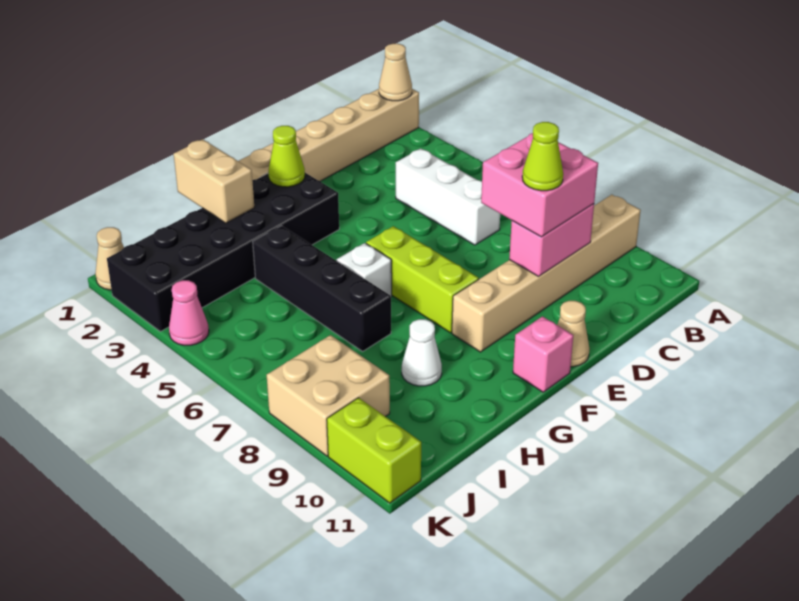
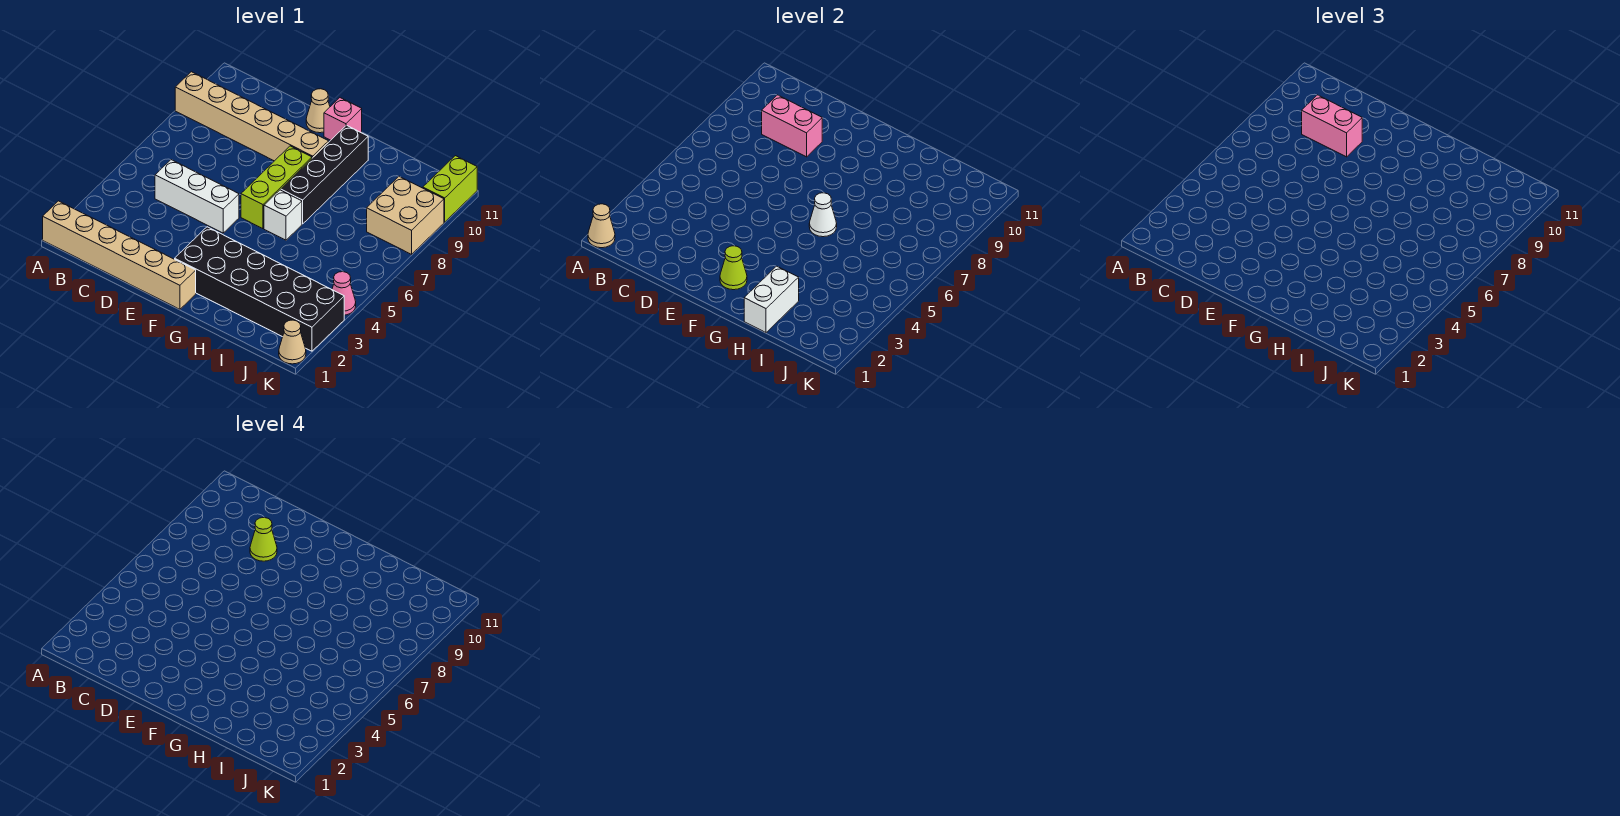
white 1x3 brick [396,148,500,245] -> white 1x3 brick turned to [155,160,239,233]
pink 2x2 brick [481,133,598,237] -> pink 1x2 brick [1302,95,1362,157]
tan 1x2 brick [174,139,254,223] -> white 1x2 brick [744,266,799,333]
black 1x4 brick [253,226,391,351] -> black 1x4 brick moved to [281,125,368,224]
white 1x1 cone [402,319,442,386] -> white 1x1 cone moved to [809,193,837,237]

